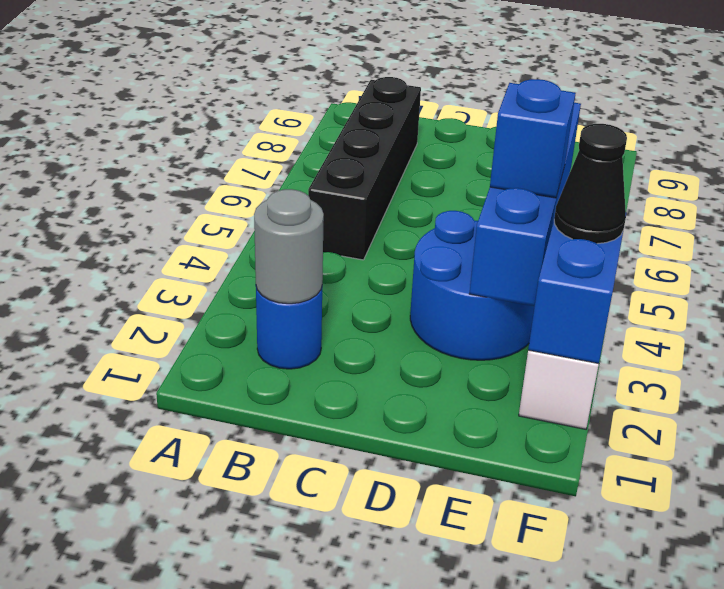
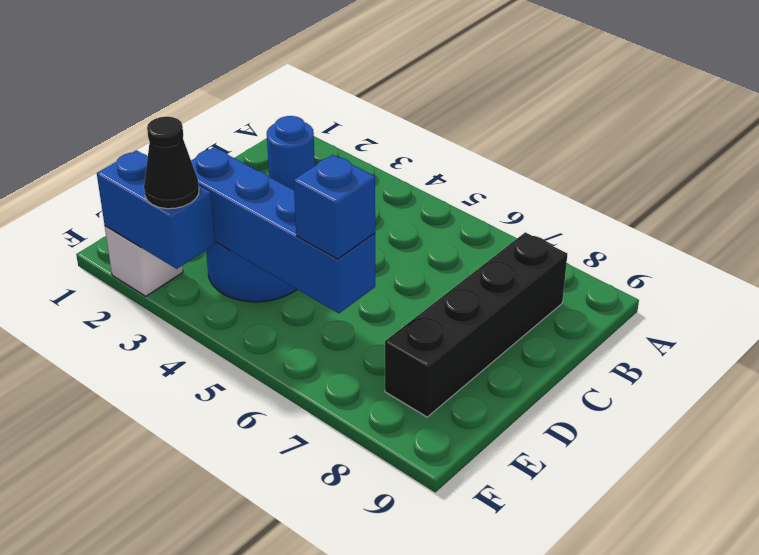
grey 1x1 round brick [254,189,324,304] -> none
black 1x4 brick [308,77,421,260] -> black 1x4 brick turned to [385,232,567,417]
blue 1x1 brick [490,79,576,198] -> blue 1x1 brick moved to [294,155,375,259]

